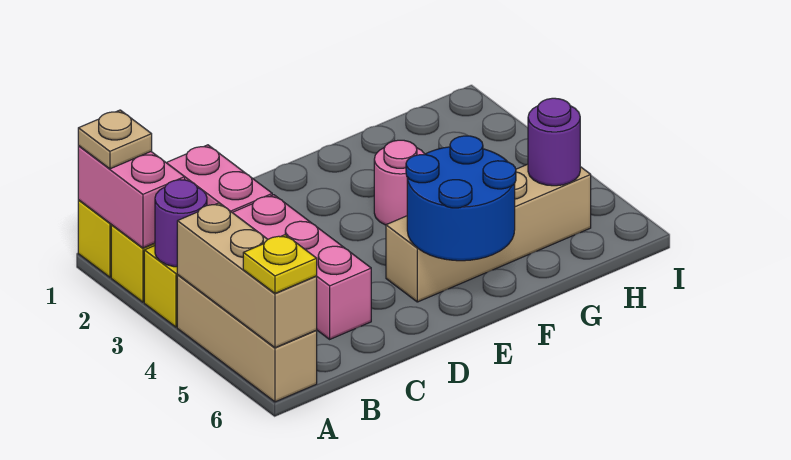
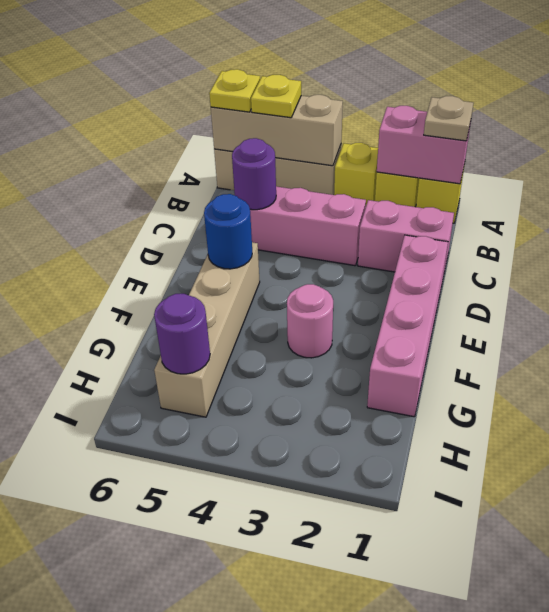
purple 1x1 round brick [155,180,207,267] -> purple 1x1 round brick moved to [232,138,276,210]
none -> yellow 1x1 plate [251,75,301,118]
none -> pink 1x4 brick [367,235,448,417]
blue 2x2 round brick [406,136,516,261] -> blue 1x1 round brick [204,194,252,269]

